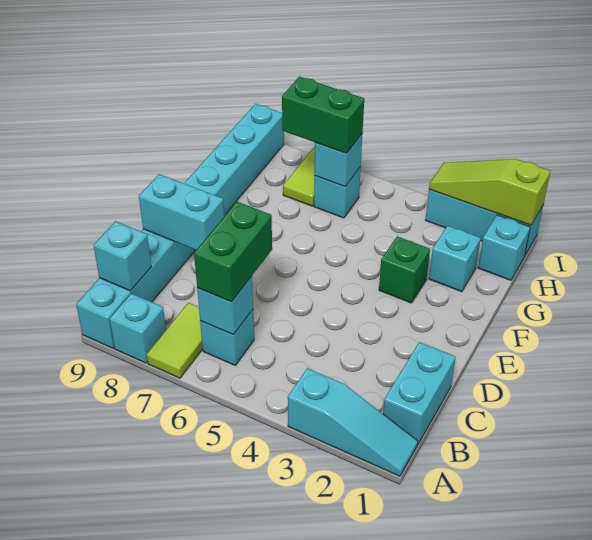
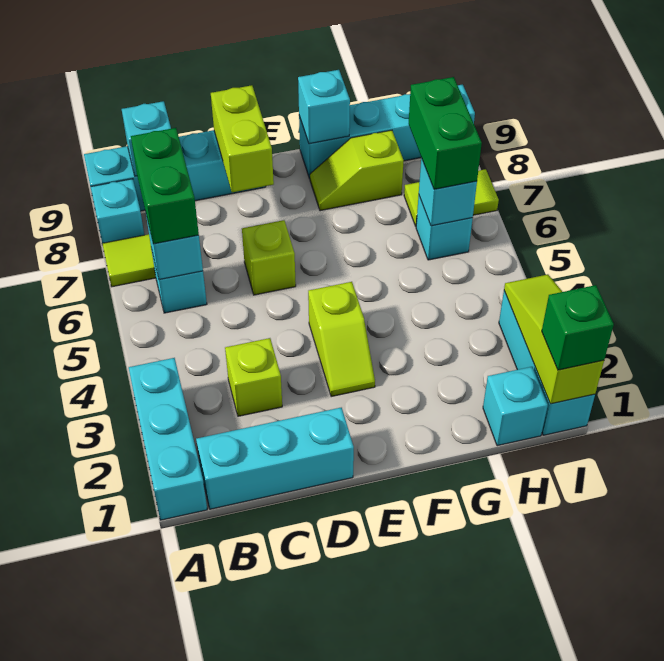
cyan 1x3 slope [288,368,418,476] -> cyan 1x3 brick [129,358,207,520]
cyan 1x2 brick [383,342,456,445] -> cyan 1x3 brick [196,408,354,509]
green 1x2 brick [194,202,272,302] -> green 1x2 brick turned to [131,128,199,244]
none -> lime 1x1 brick [225,338,282,416]
none -> lime 1x1 brick [242,220,296,295]
cyan 1x2 brick [139,174,224,250] -> lime 1x2 brick [211,85,274,192]
none -> lime 1x2 slope [308,282,375,397]
green 1x1 brick [379,236,430,303] -> green 1x1 brick moved to [542,285,614,370]
none -> lime 1x2 slope [310,130,404,211]
cyan 1x1 brick [429,226,481,292] -> cyan 1x1 brick moved to [298,70,350,144]

